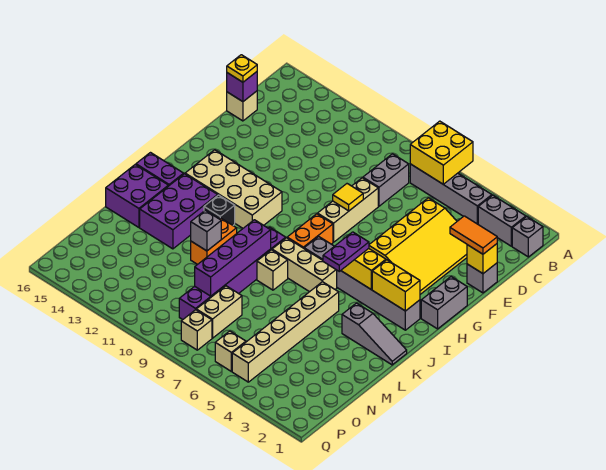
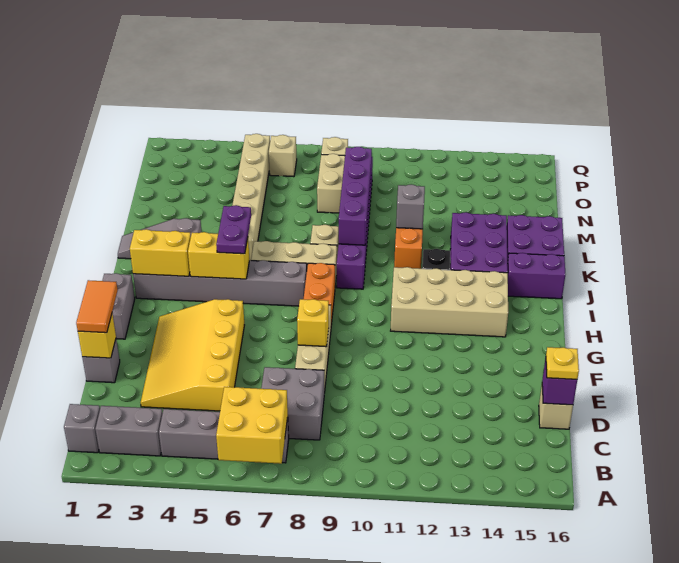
grey 1x2 brick [363,154,409,206] -> grey 2x2 brick [261,367,324,440]
orange 1x2 tile [450,216,497,254] -> orange 1x2 tile turned to [76,280,118,333]
yellow 1x1 tile [333,184,363,211] -> yellow 1x1 brick [297,299,329,347]

